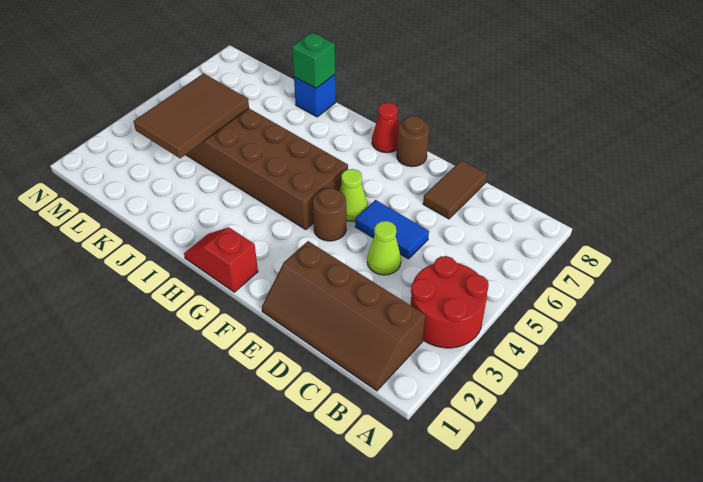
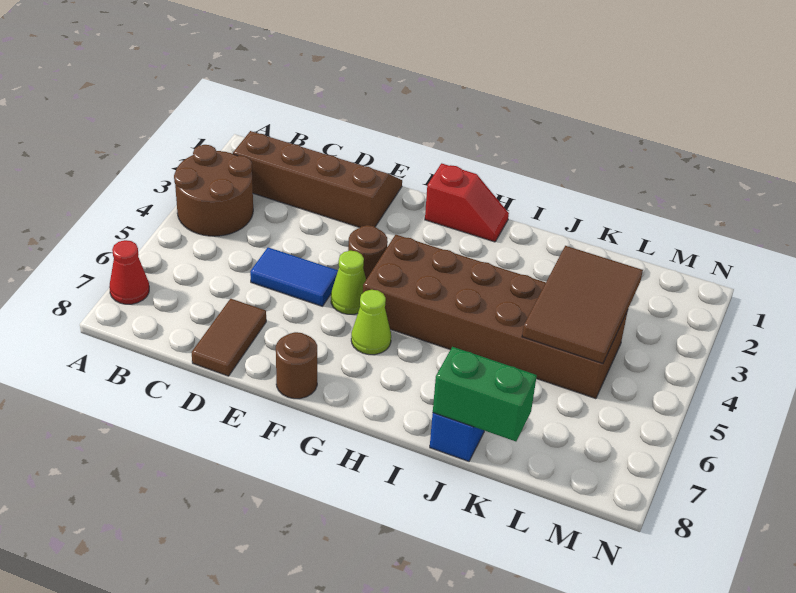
red 2x2 round brick [411,256,489,348] -> brown 2x2 round brick [174,145,253,236]
lime 1x1 cone [367,221,401,275] -> lime 1x1 cone moved to [351,290,391,355]
red 1x1 cone [372,103,399,153] -> red 1x1 cone moved to [109,240,149,304]
green 1x1 brick [292,33,335,88] -> green 1x2 brick [433,347,537,441]

